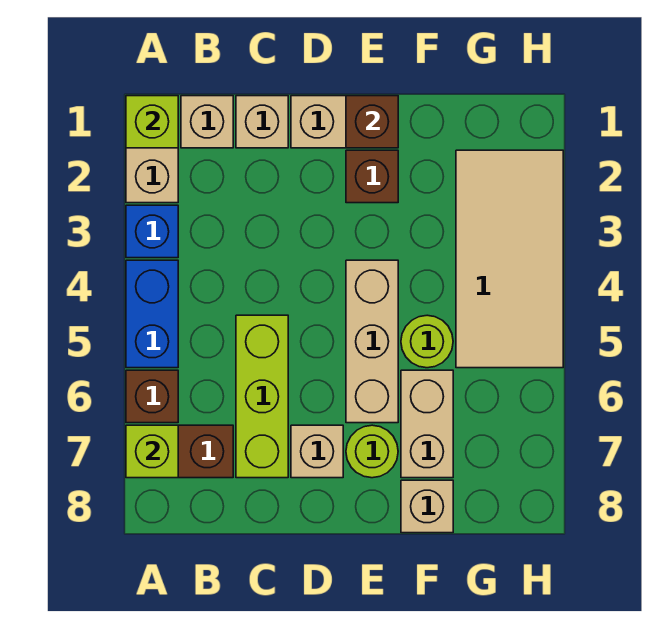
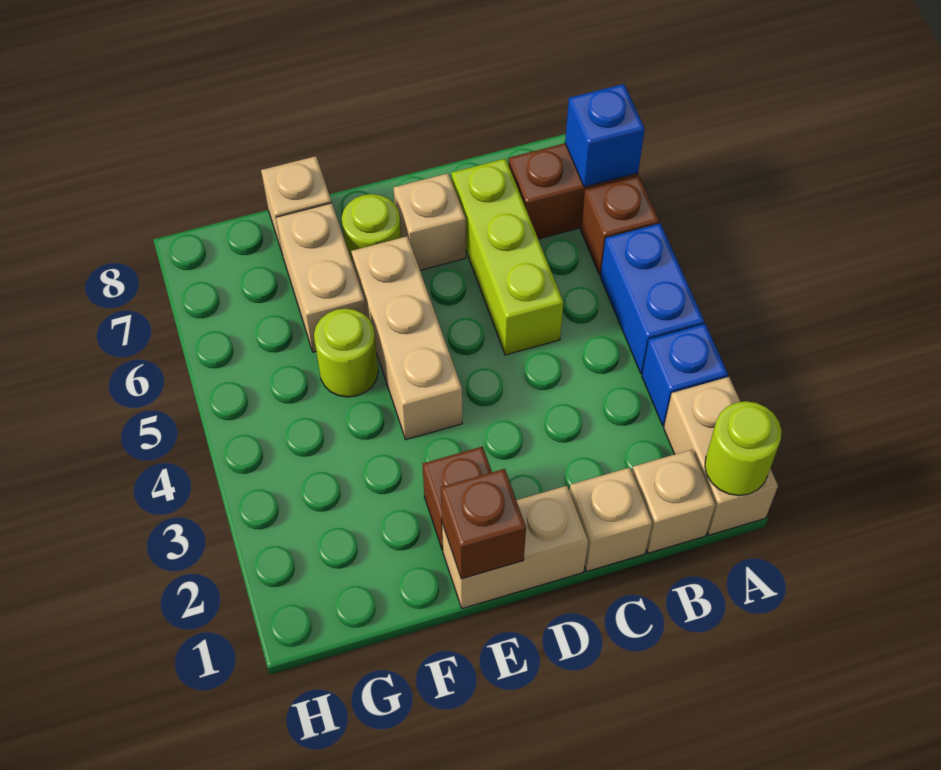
lime 1x1 brick [126,96,178,148] -> lime 1x1 round brick [705,401,782,496]
lime 1x1 brick [126,425,178,478] -> blue 1x1 brick [565,84,645,187]
tan 2x4 tile [456,150,563,368] -> none

